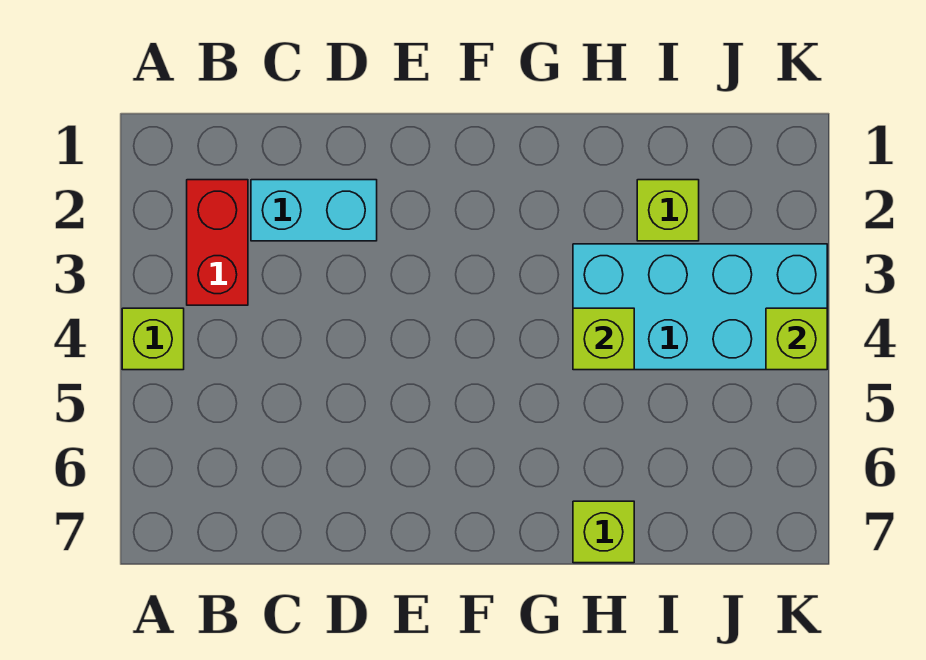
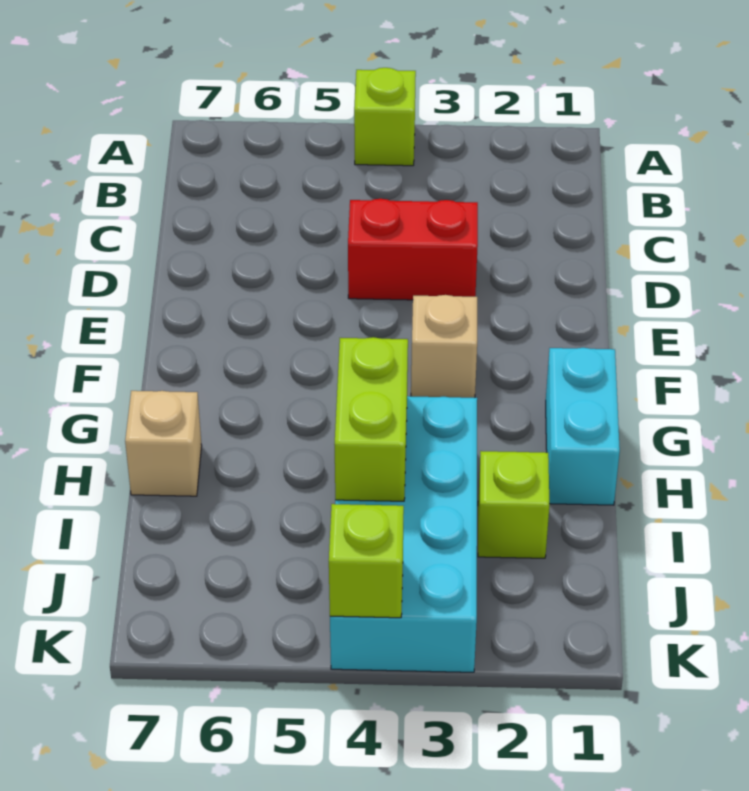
red 1x2 brick [187,180,248,305] -> red 1x2 brick moved to [348,199,478,300]
cyan 1x2 brick [251,180,377,241] -> cyan 1x2 brick moved to [546,348,620,505]
none -> tan 1x1 brick [411,295,477,398]
lime 1x1 brick [573,308,634,370] -> lime 1x2 brick [334,337,408,501]
lime 1x1 brick [573,501,634,563] -> tan 1x1 brick [125,391,202,496]

